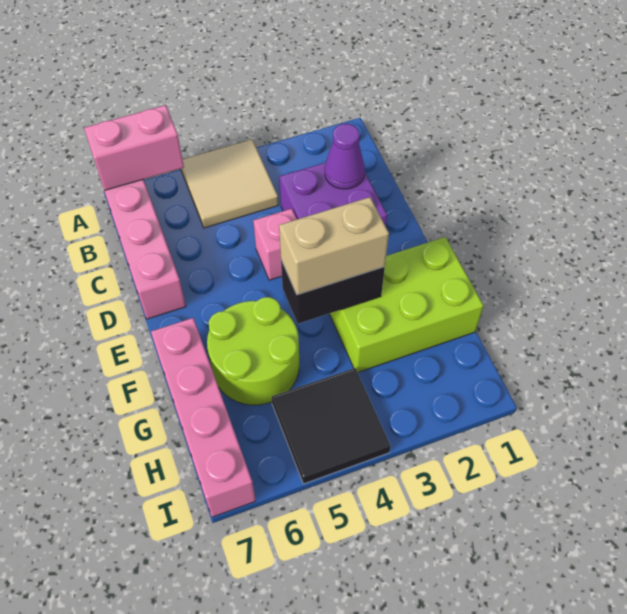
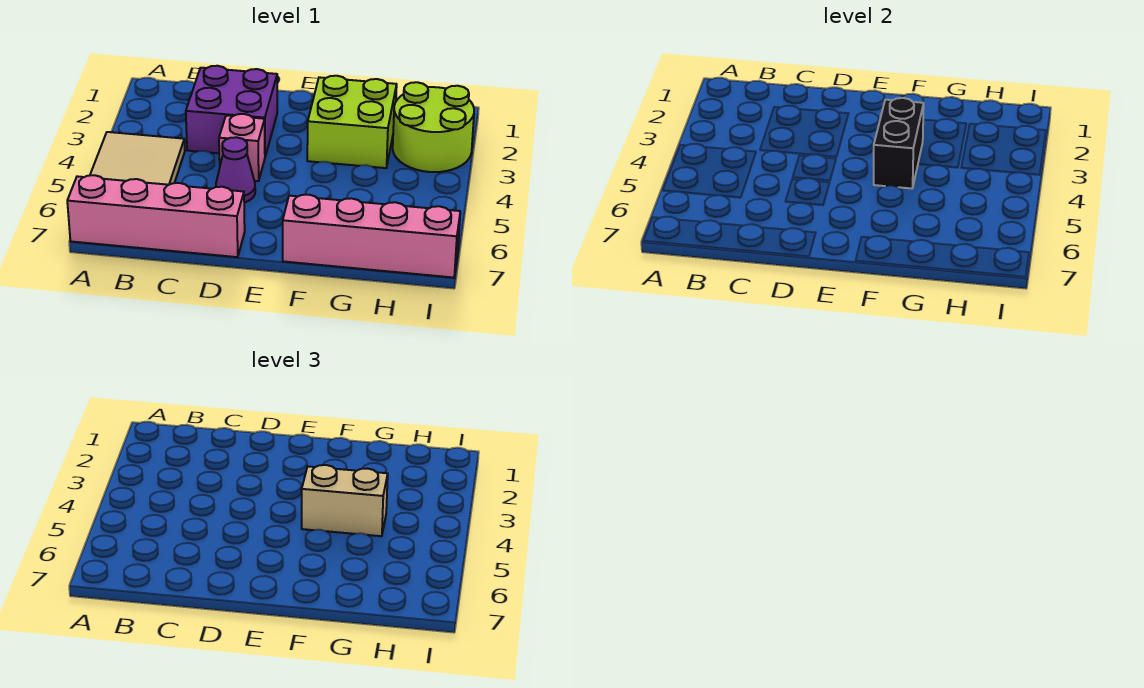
pink 1x2 brick [84,105,184,191] -> none
purple 1x1 cone [325,124,365,189] -> purple 1x1 cone moved to [216,137,255,203]
lime 2x3 brick [329,237,484,372] -> lime 2x2 brick [307,76,397,168]
tan 1x2 brick [279,197,389,295] -> tan 1x2 brick turned to [302,465,388,536]
lime 2x2 round brick [207,297,299,405] -> lime 2x2 round brick moved to [393,82,474,172]
black 2x2 tile [272,368,391,484] -> none

